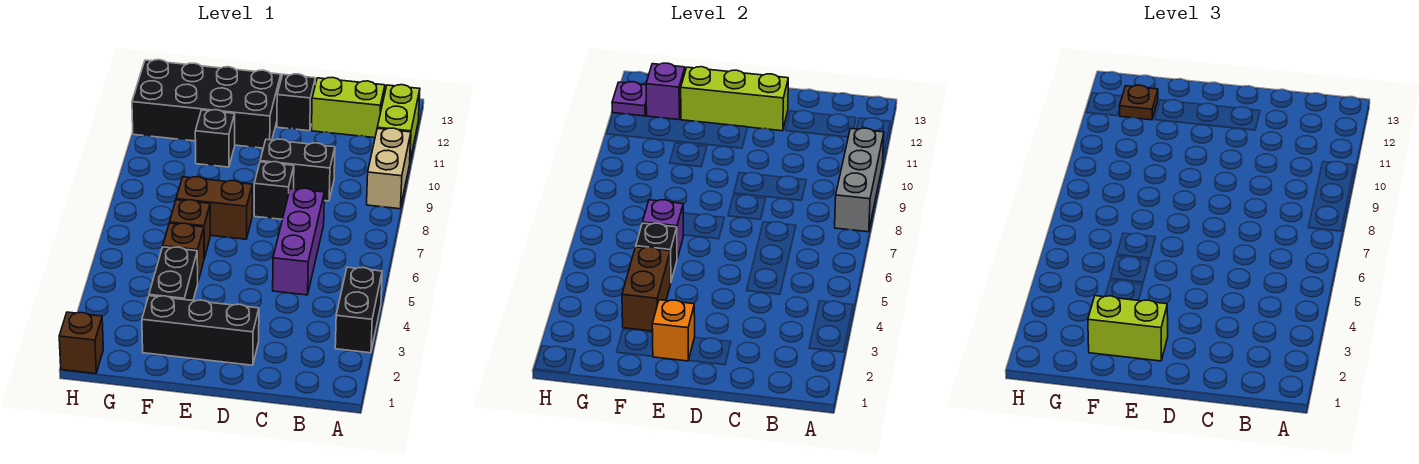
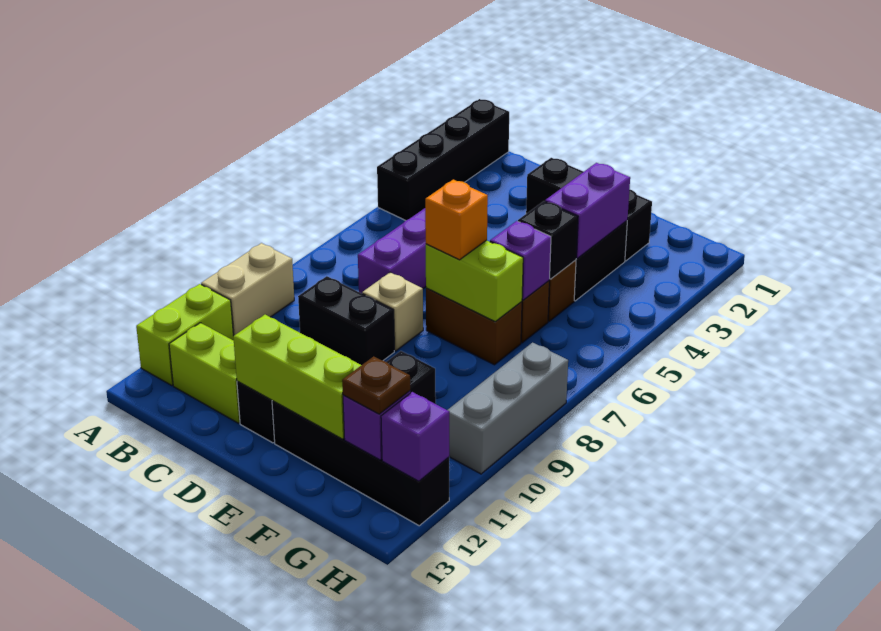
black 1x2 brick [335,267,382,353] -> black 1x4 brick [377,99,509,221]
grey 1x3 brick [835,128,884,232] -> grey 1x3 brick moved to [448,343,568,474]
black 1x1 brick [254,162,294,219] -> tan 1x1 brick [362,272,423,351]
orange 1x1 brick [652,300,695,361] -> orange 1x1 brick moved to [425,180,488,260]
lime 1x2 brick [1088,296,1168,361] -> lime 1x2 brick moved to [426,240,523,321]
black 2x4 brick [132,60,281,148] -> black 1x4 brick [272,401,449,526]
brown 1x2 brick [622,247,671,331] -> purple 1x2 brick [545,163,630,259]
brown 1x1 brick [59,312,103,374] -> none
purple 1x1 plate [612,82,647,116] -> purple 1x1 brick [381,392,449,481]

